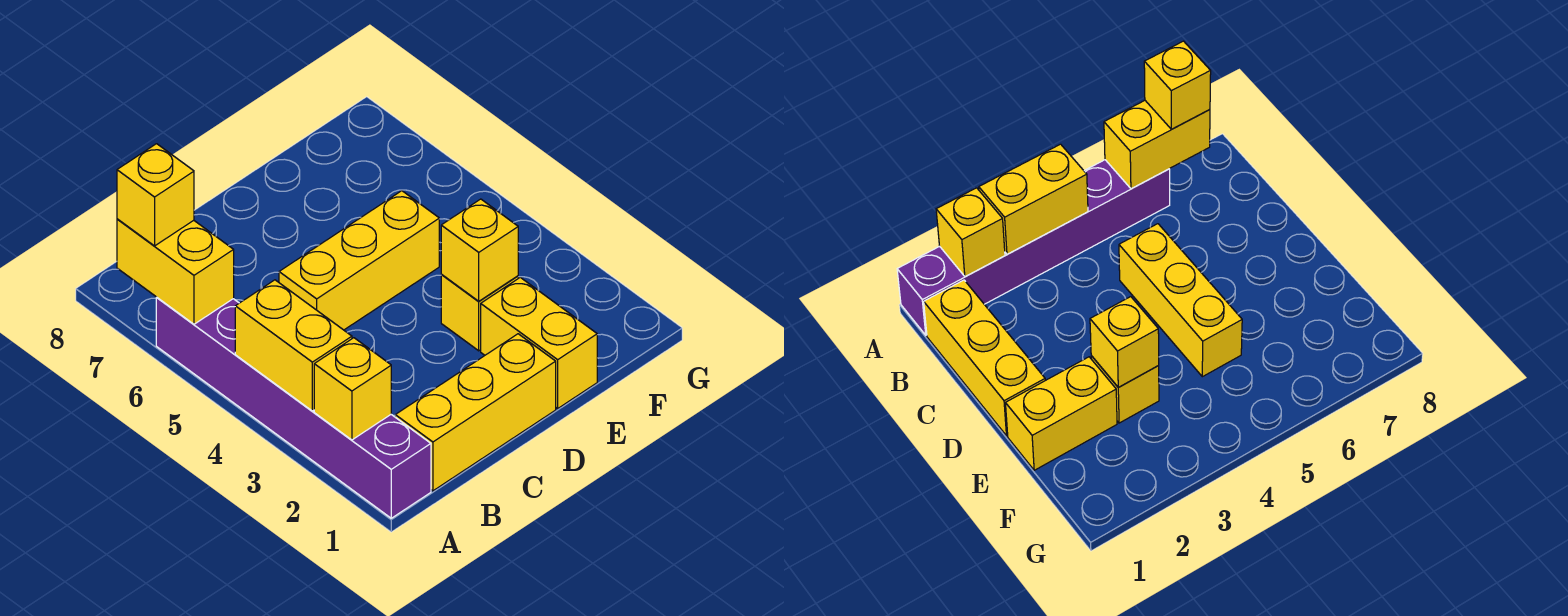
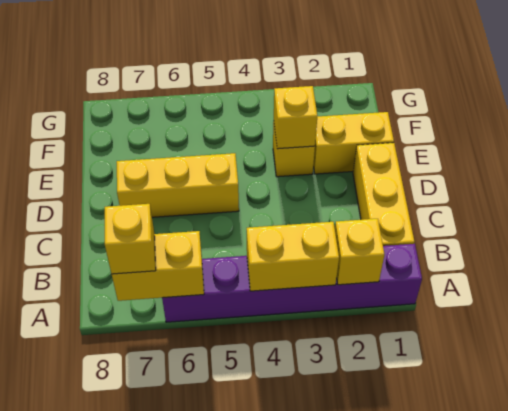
yellow 1x3 brick [279,191,439,330] -> yellow 1x3 brick turned to [117,153,239,217]

